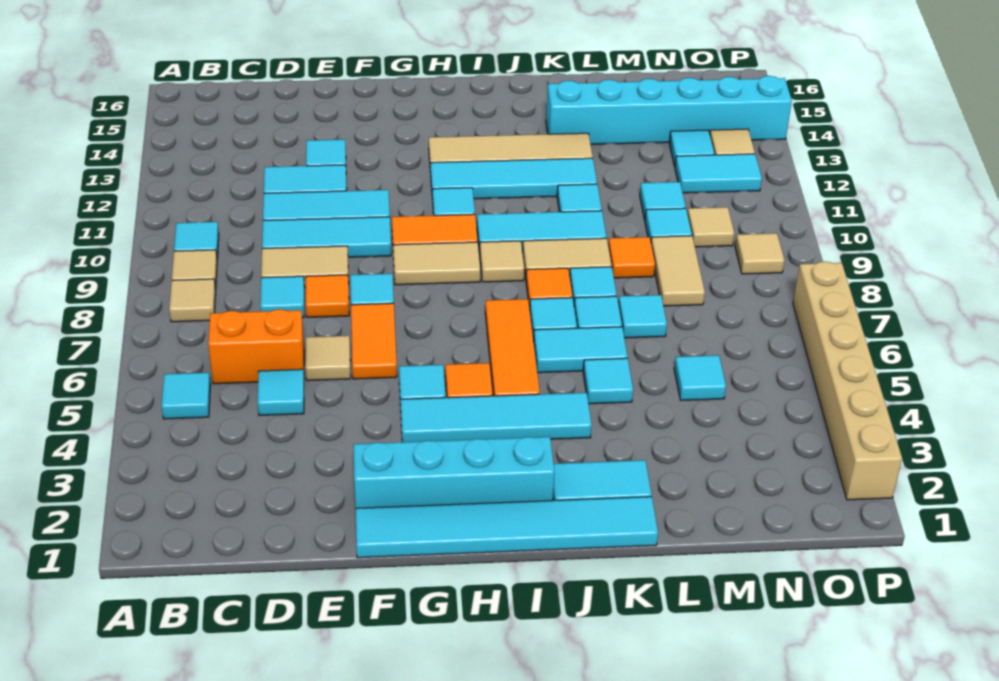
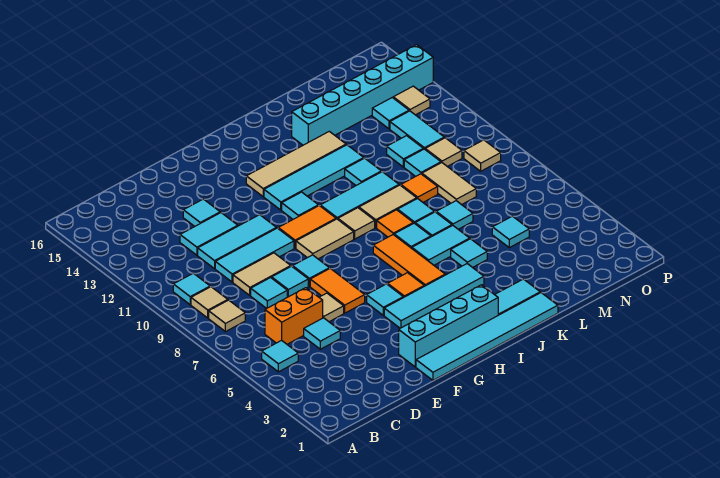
orange 1x1 tile [306,275,349,317] -> cyan 1x1 tile [272,266,308,297]
cyan 1x2 tile [675,154,762,193] -> cyan 1x2 tile turned to [390,111,444,149]
tan 1x6 brick [793,261,902,500] -> none

